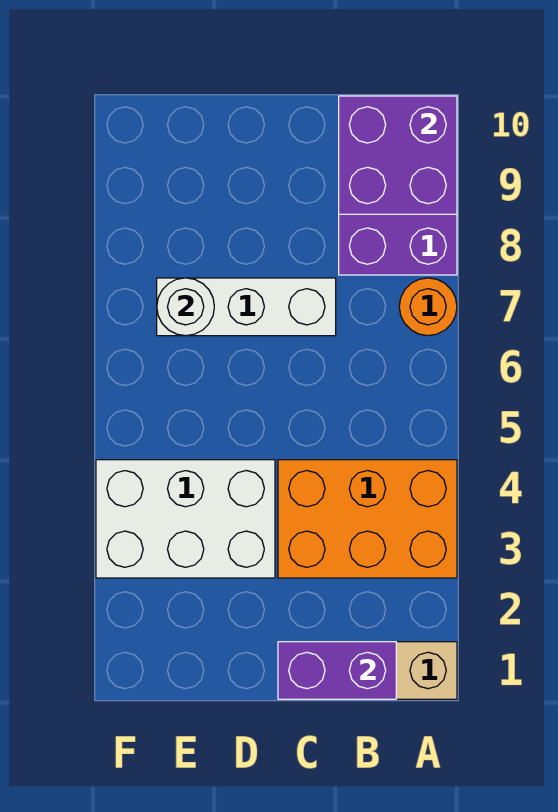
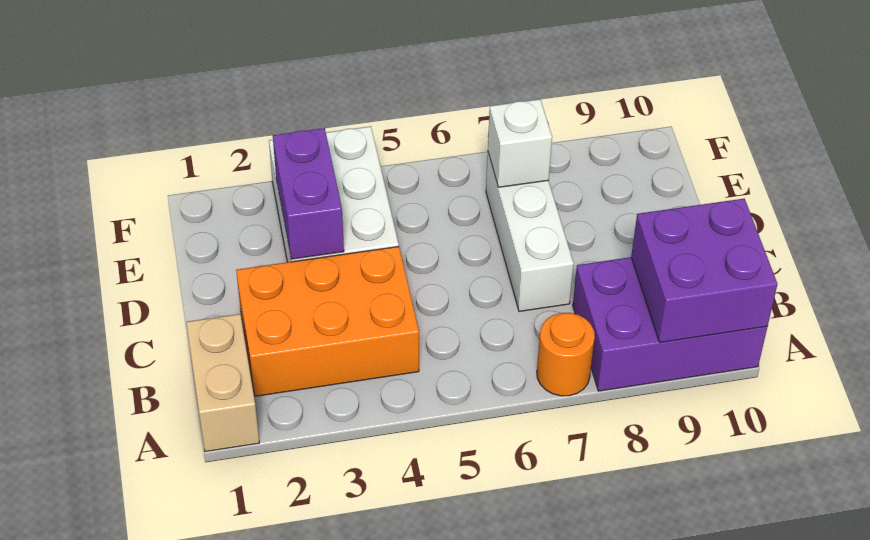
orange 2x3 brick [278,460,457,578] -> orange 2x3 brick turned to [236,247,419,396]
purple 1x2 brick [278,642,396,699] -> purple 1x2 brick moved to [273,128,344,259]
white 1x1 round brick [157,278,214,336] -> white 1x1 brick [488,99,552,187]

